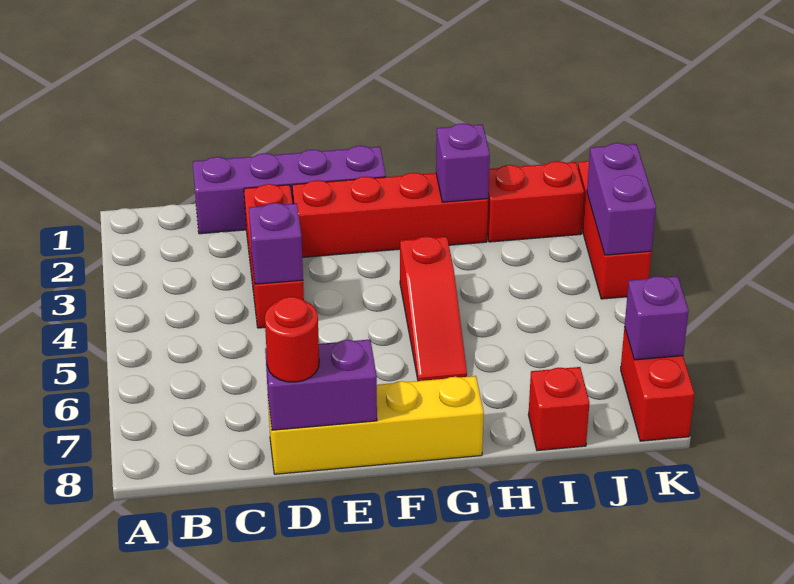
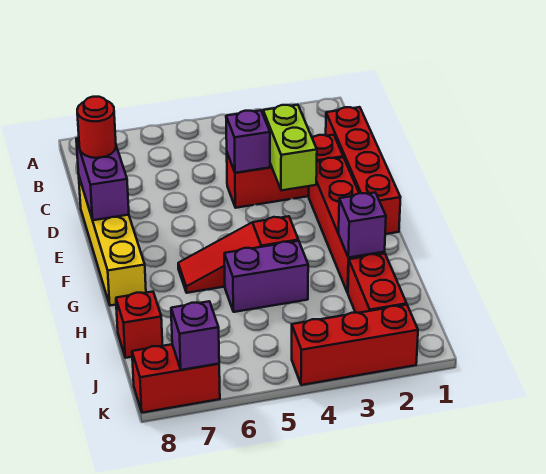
purple 1x4 brick [193,146,386,234] -> red 1x4 brick [326,107,400,234]
none -> lime 1x2 brick [263,105,317,190]
purple 1x2 brick [587,143,656,255] -> purple 1x2 brick moved to [224,241,308,312]

